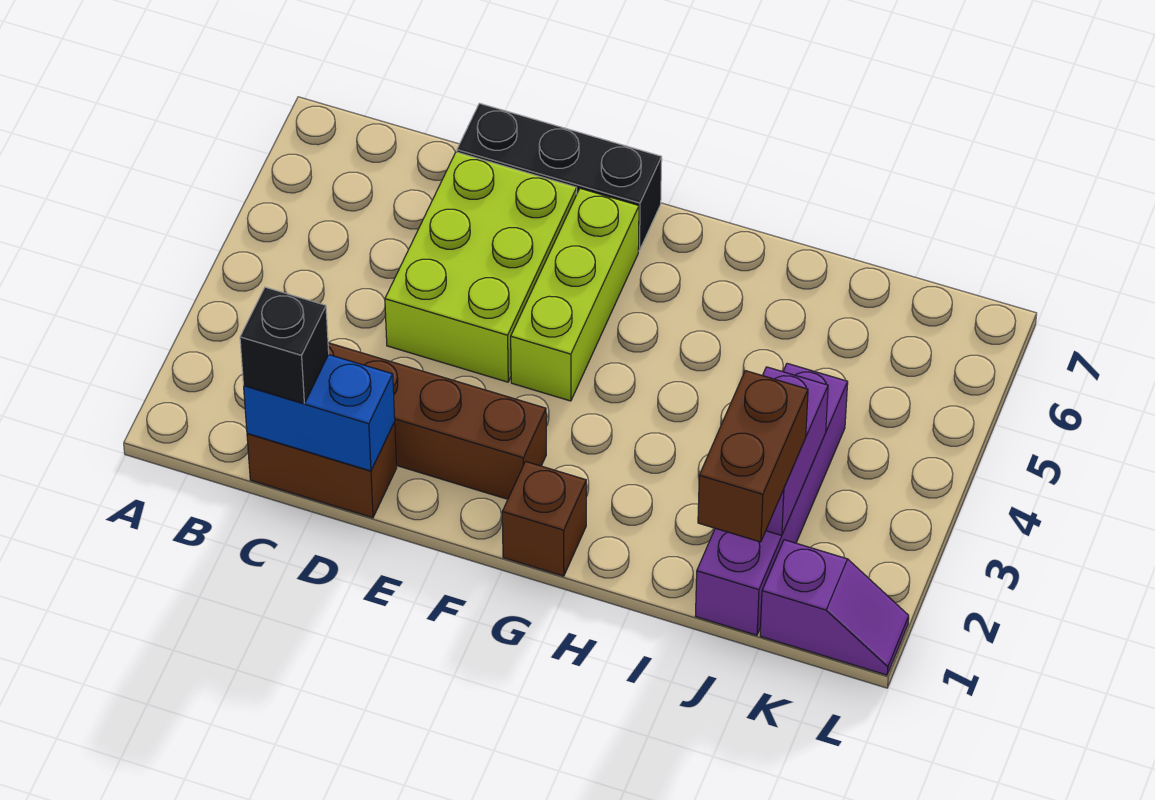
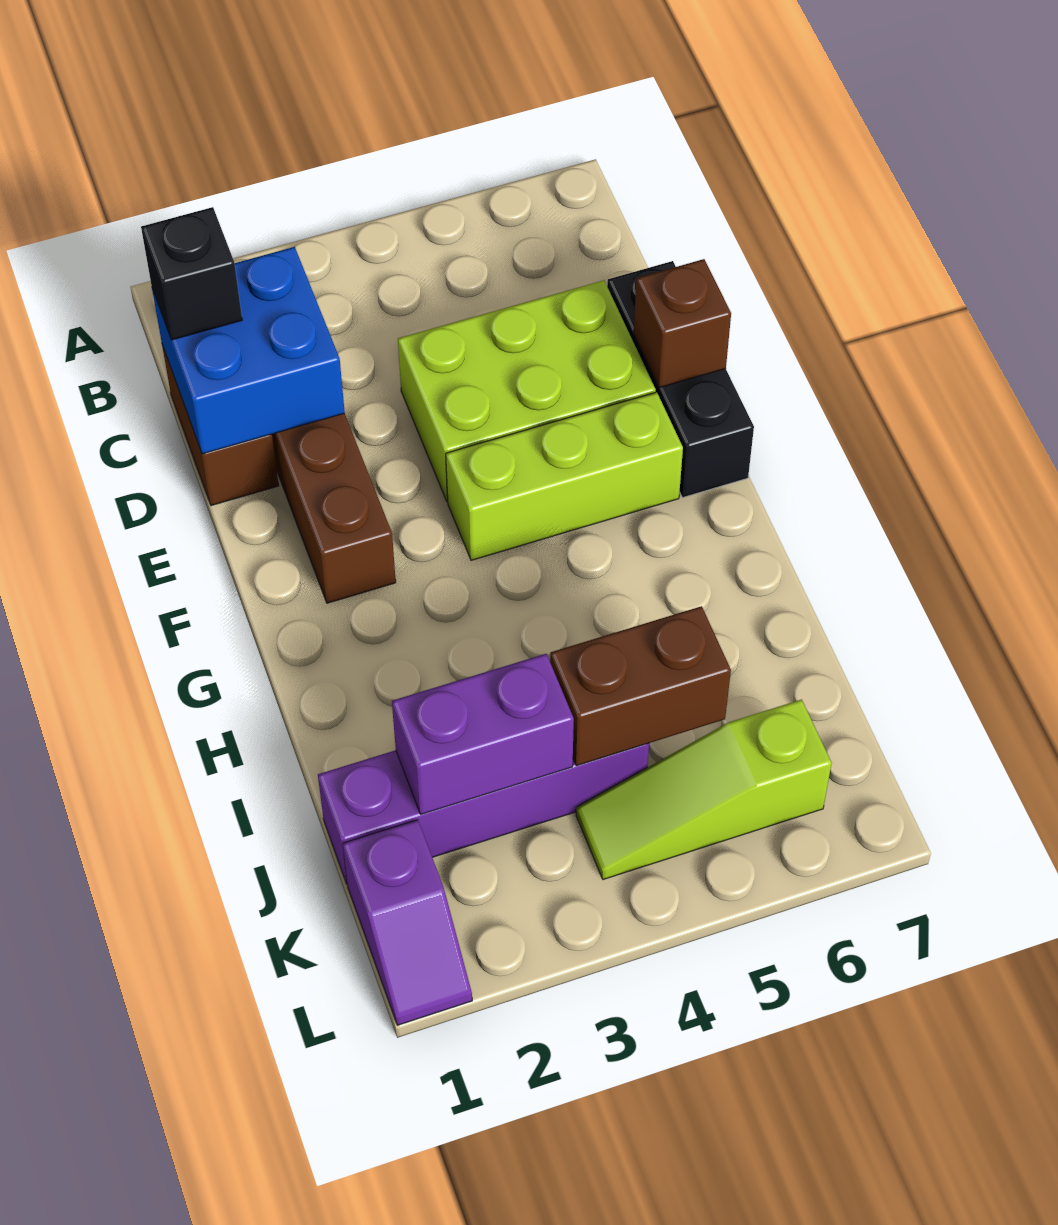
blue 1x2 brick [244,355,395,471] -> blue 2x2 brick [152,247,345,454]
brown 1x1 brick [502,462,586,576] -> brown 1x1 brick moved to [634,259,731,388]
brown 1x2 brick [698,371,808,542] -> brown 1x2 brick moved to [550,606,731,766]
none -> lime 1x3 slope [576,699,832,880]

